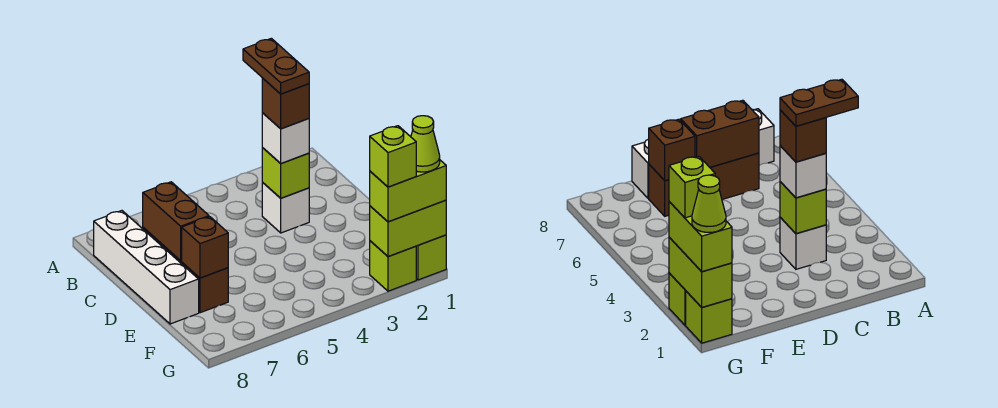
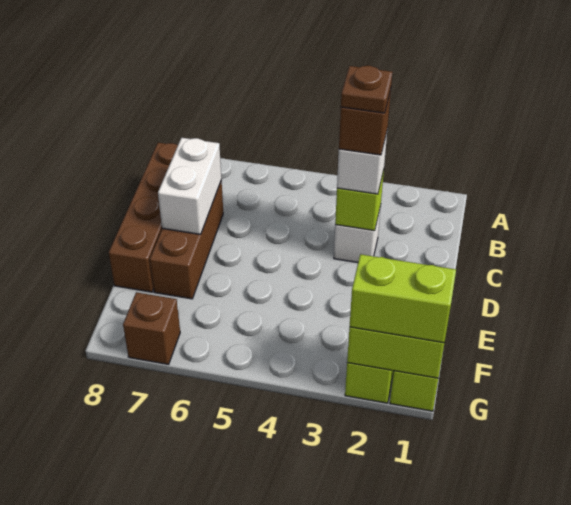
brown 1x2 plate [243,38,309,94] -> brown 1x1 plate [341,66,392,113]
white 1x4 brick [94,211,199,324] -> brown 1x4 brick [109,143,178,292]
brown 1x2 brick [143,182,209,261] -> white 1x2 brick [158,138,221,234]
brown 1x1 brick [182,217,228,278] -> brown 1x1 brick moved to [123,292,180,364]
lime 1x1 cone [411,116,440,172] -> none
lime 1x1 brick [370,126,416,187] -> none

